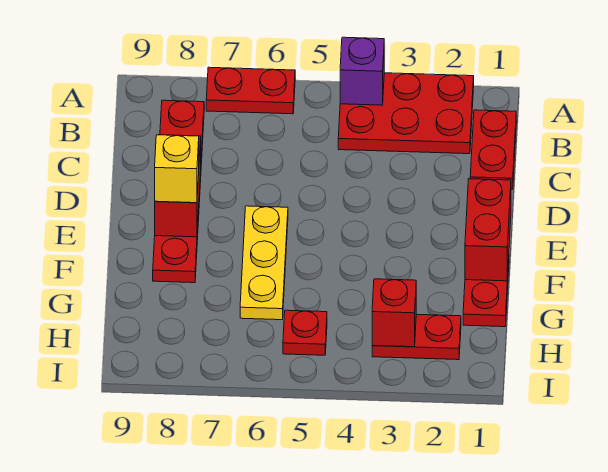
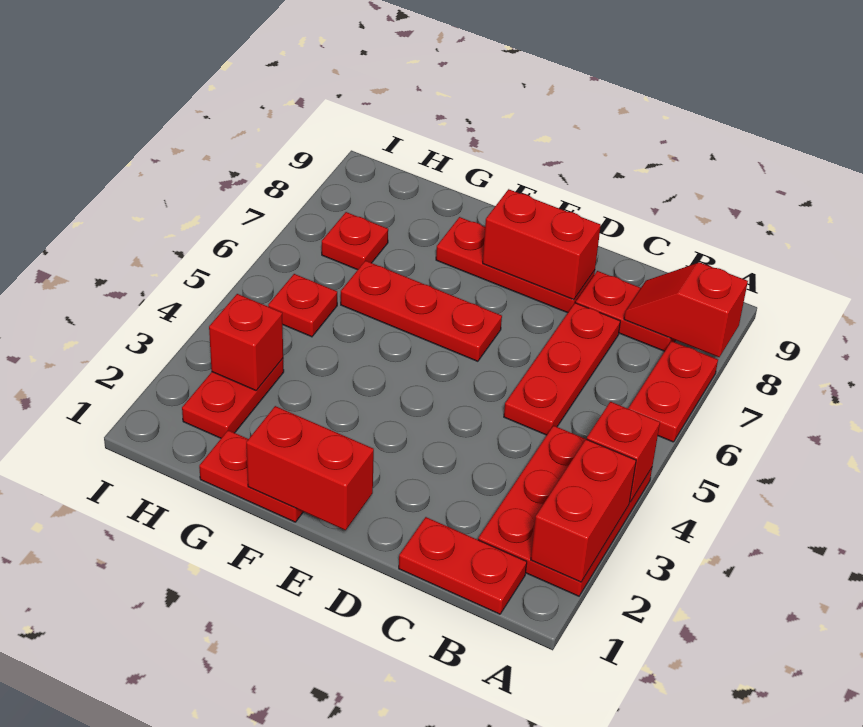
none -> red 1x2 brick [531,439,636,582]
purple 1x1 brick [340,37,384,105] -> red 1x1 brick [587,402,660,502]
none -> red 1x2 slope [624,262,748,357]
none -> red 1x3 plate [504,303,620,435]
yellow 1x3 plate [240,206,288,320] -> red 1x3 plate [341,261,502,361]
yellow 1x1 brick [155,135,199,203] -> none
none -> red 1x1 plate [322,212,388,270]

